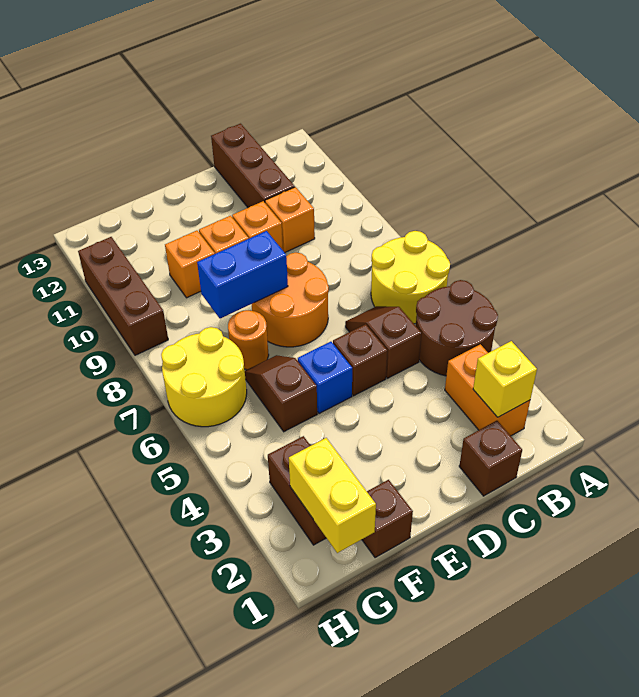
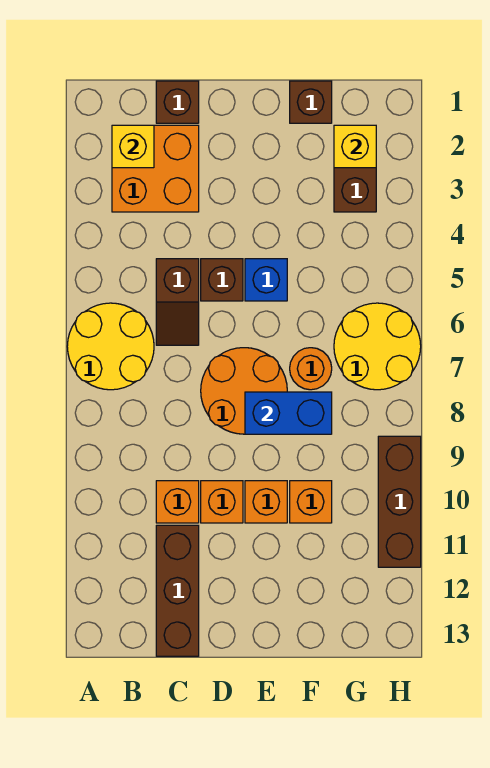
brown 2x2 round brick [416,280,498,376] -> none
orange 1x2 brick [445,344,530,436] -> orange 2x2 brick [112,125,199,212]
brown 1x2 slope [245,355,317,432] -> none
yellow 1x2 brick [289,438,376,553] -> yellow 1x1 brick [334,125,376,168]

